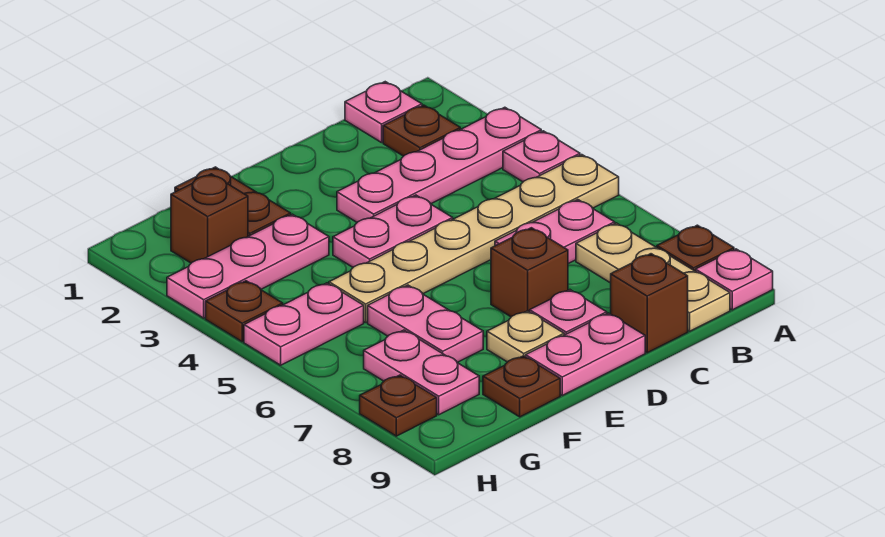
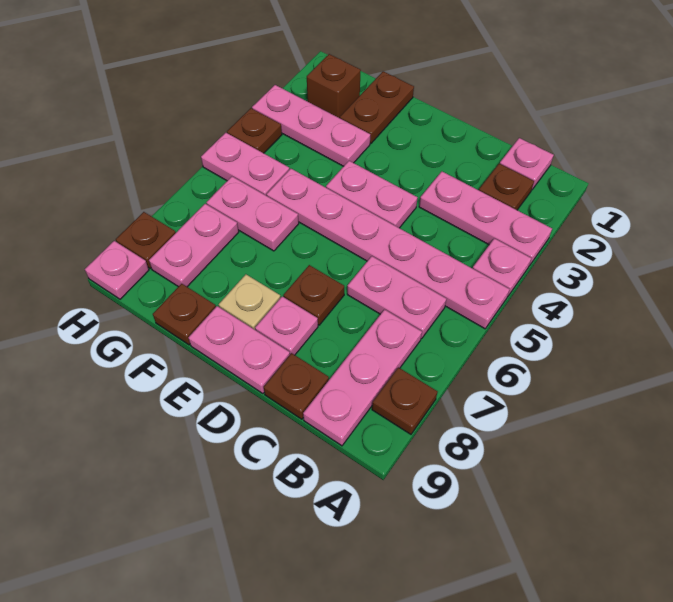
pink 1x4 plate [337,107,541,222] -> pink 1x3 plate [419,172,552,266]
tan 1x6 plate [329,155,619,322] -> pink 1x6 plate [267,169,510,329]
pink 1x1 plate [696,249,773,310] -> pink 1x1 plate moved to [85,241,149,299]
tan 1x3 plate [576,223,730,331] -> pink 1x3 plate [303,310,422,446]
brown 1x1 brick [611,254,688,353] -> brown 1x1 plate [264,353,329,419]
brown 1x1 brick [491,228,568,317] -> brown 1x1 plate [283,265,344,325]
pink 1x2 plate [368,285,483,363] -> pink 1x2 plate turned to [206,177,299,251]

